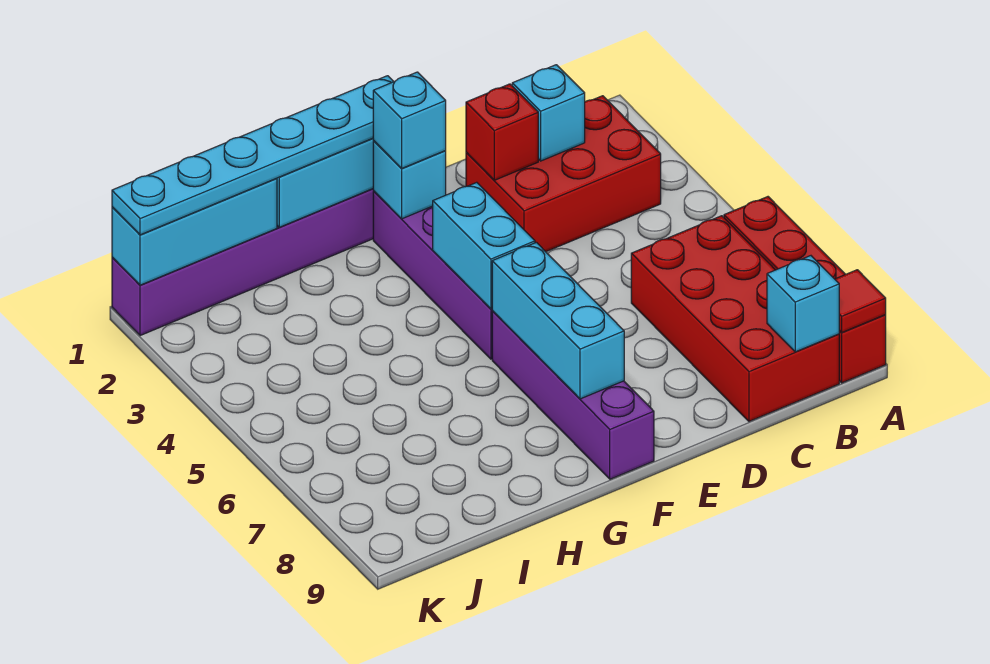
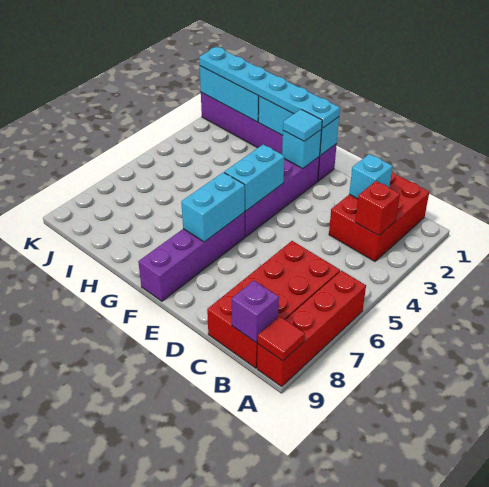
red 2x3 brick [466,96,661,252] -> red 2x3 brick turned to [329,172,429,261]
cyan 1x1 brick [767,256,839,352] -> purple 1x1 brick [232,281,279,343]
red 1x1 brick [466,84,538,180] -> red 1x1 brick moved to [355,181,400,236]
cyan 1x1 brick [373,72,446,169] -> cyan 1x1 tile [283,109,322,141]
cyan 1x3 brick [492,242,624,399] -> cyan 1x2 brick [181,172,245,242]

